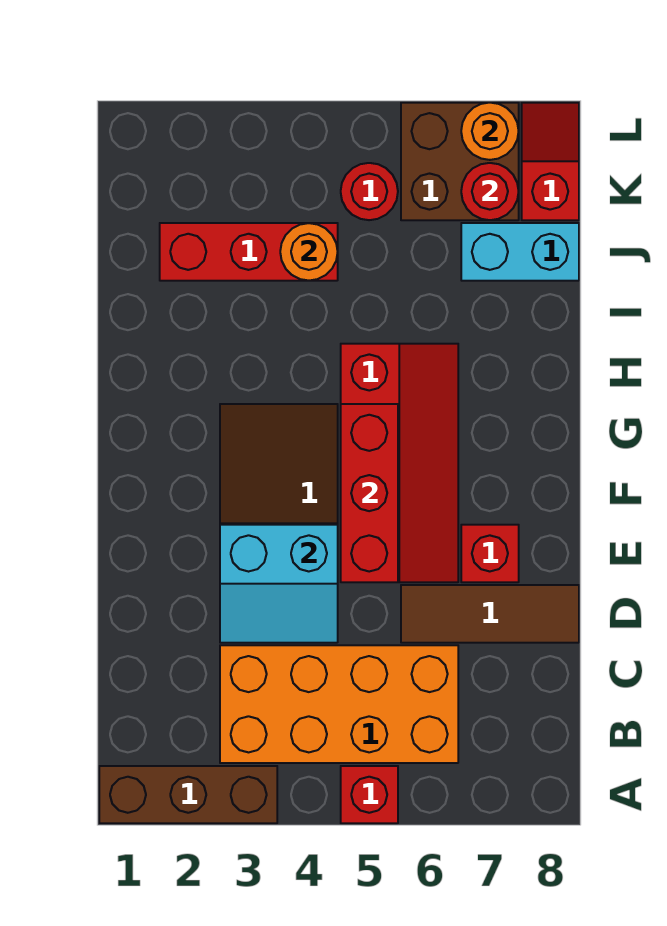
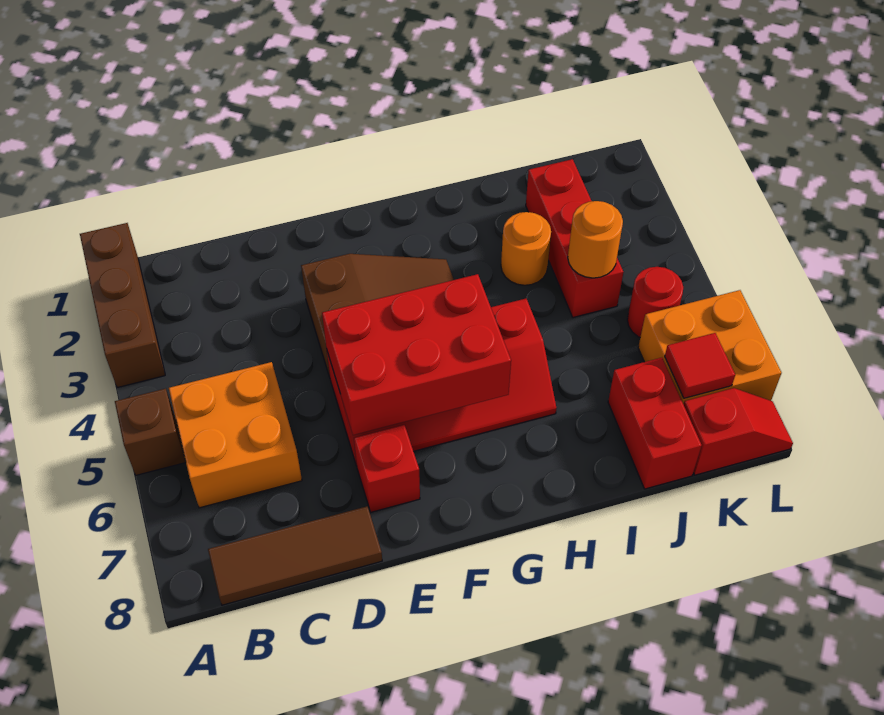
red 1x1 brick [341,766,398,823] -> brown 1x1 brick [115,389,186,475]
orange 2x4 brick [220,645,458,763] -> orange 2x2 brick [169,362,302,508]
cyan 2x2 slope [220,525,338,643] -> none
brown 1x3 tile [401,585,579,643] -> brown 1x3 tile turned to [208,506,382,605]
red 1x3 brick [341,404,398,582] -> red 2x3 brick [322,274,511,435]
cyan 1x2 brick [461,223,579,281] -> red 1x2 brick [608,358,702,489]
brown 2x2 brick [401,103,519,220] -> orange 2x2 brick [638,290,782,404]
red 1x1 round brick [461,163,519,220] -> red 1x1 tile [665,333,735,398]
orange 1x1 round brick [461,103,519,160] -> orange 1x1 round brick moved to [501,212,551,285]

